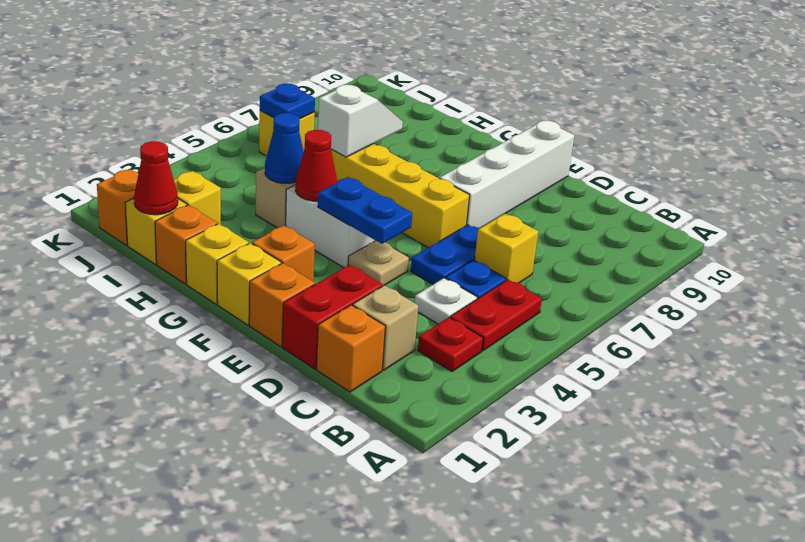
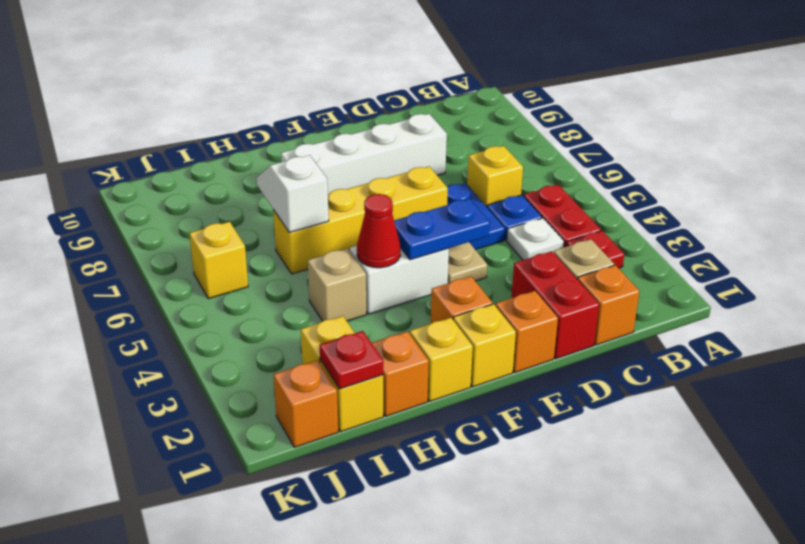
white 1x4 brick [440,121,574,228] -> white 1x4 brick turned to [281,114,447,194]
blue 1x1 cone [265,113,304,183] -> none
red 1x1 cone [134,141,178,215] -> red 1x1 plate [319,331,383,389]
blue 1x1 plate [260,84,315,118] -> none

